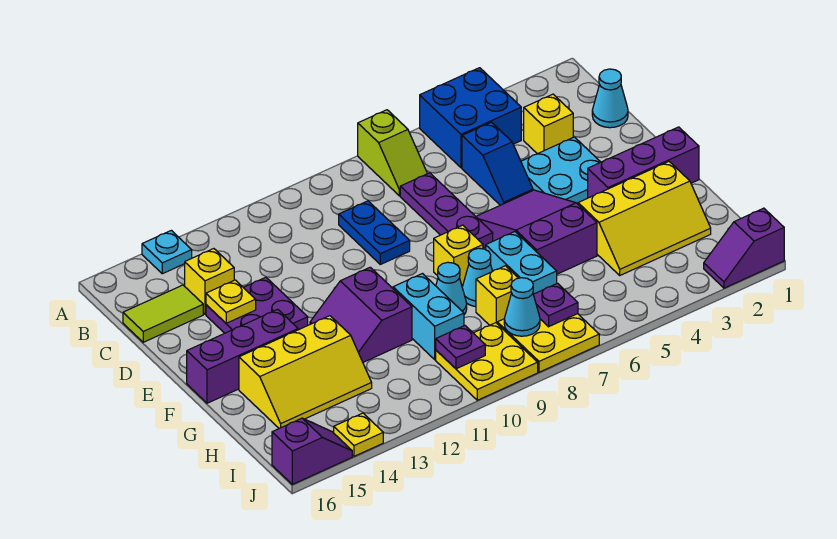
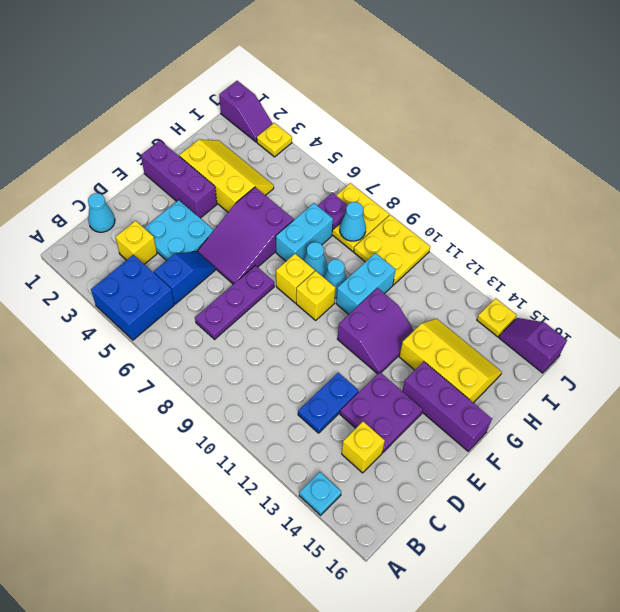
lime 1x2 slope [358,110,427,196] -> none
blue 1x2 plate [339,201,410,264] -> blue 1x2 plate moved to [298,373,359,433]
lime 1x2 tile [123,285,203,342] -> none
yellow 1x1 plate [206,280,256,323] -> yellow 1x1 plate moved to [257,123,292,157]
yellow 1x1 brick [476,266,518,325] -> yellow 1x1 brick moved to [296,271,335,320]
purple 1x1 plate [436,326,485,369] -> none

